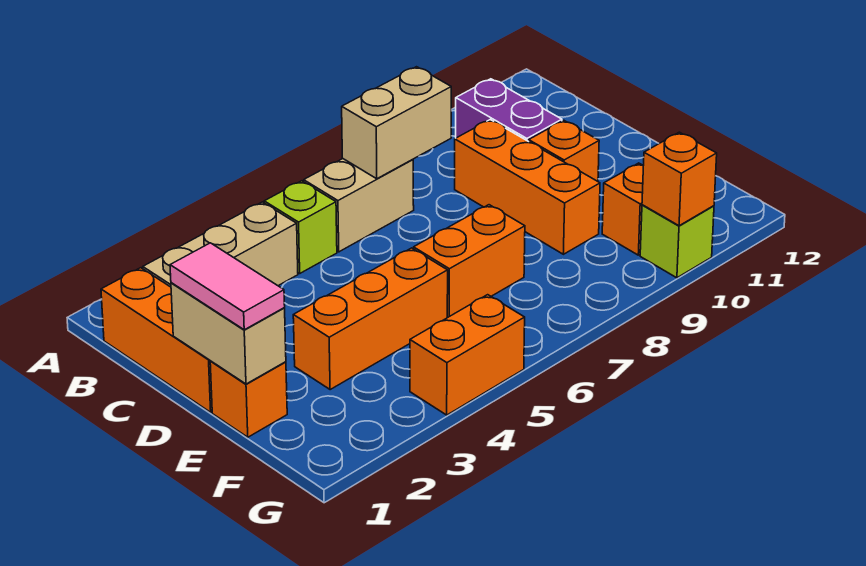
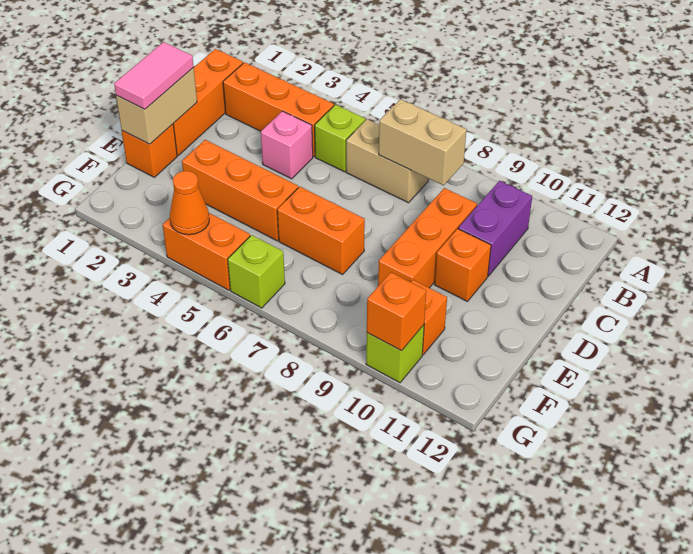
tan 1x3 brick [143,202,298,287] -> orange 1x3 brick [223,62,334,157]
none -> pink 1x1 brick [261,111,313,179]
none -> orange 1x1 cone [170,171,209,235]
none -> lime 1x1 brick [228,235,285,308]

